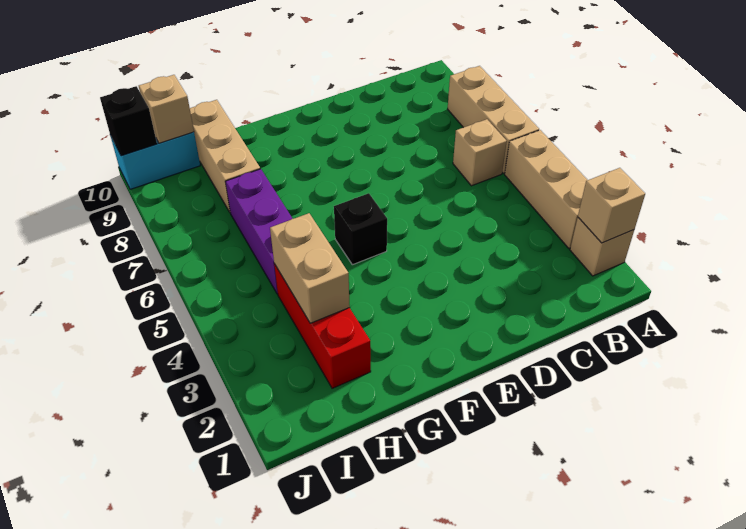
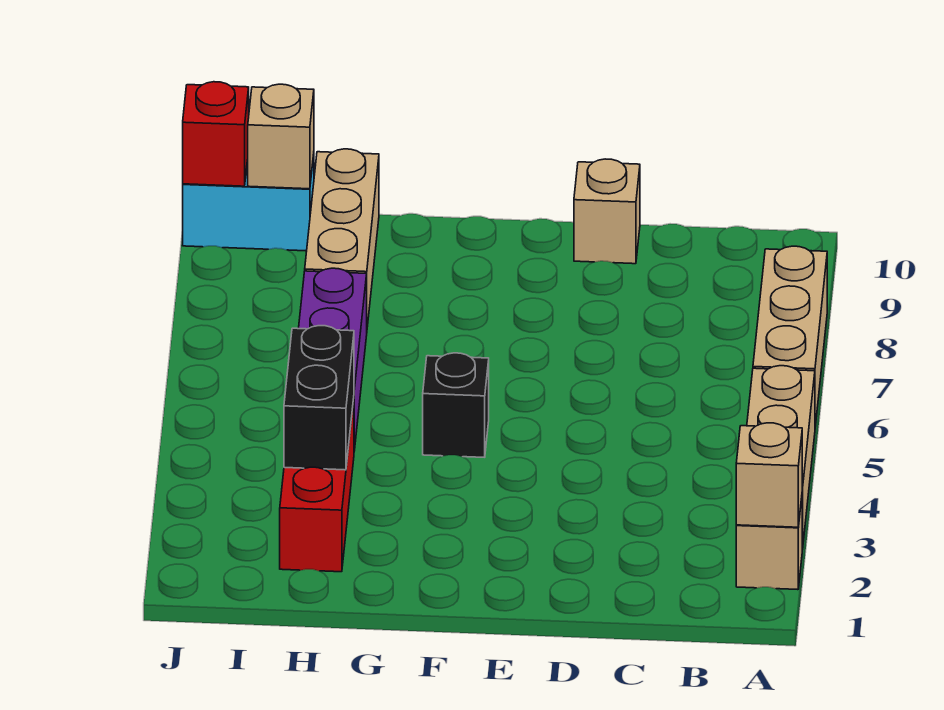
tan 1x1 brick [453,119,507,186] -> tan 1x1 brick moved to [574,159,640,264]
tan 1x2 brick [270,213,350,323] -> black 1x2 brick [284,326,354,470]
black 1x1 brick [100,86,157,156] -> red 1x1 brick [183,82,249,186]

